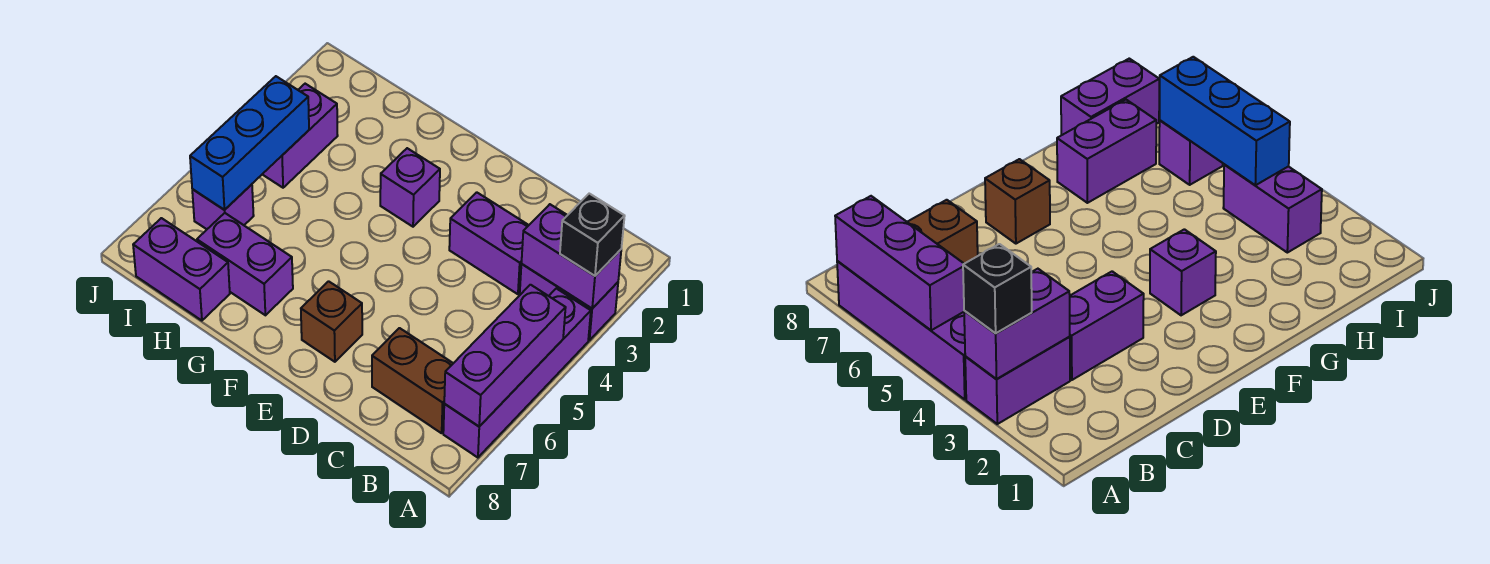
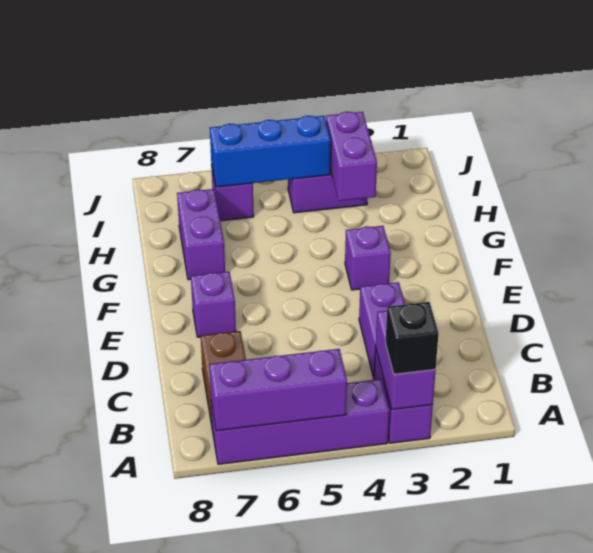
brown 1x1 brick [301,281,362,362] -> purple 1x1 brick [191,272,236,337]
purple 1x2 brick [133,218,230,321] -> purple 1x2 brick moved to [326,112,377,201]

